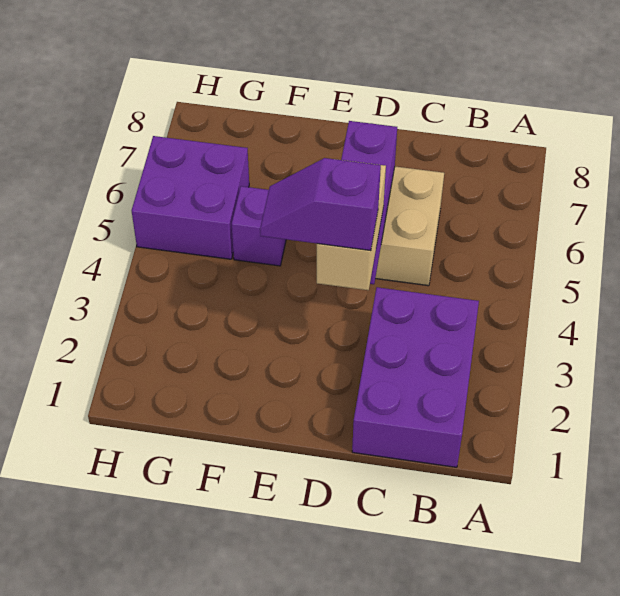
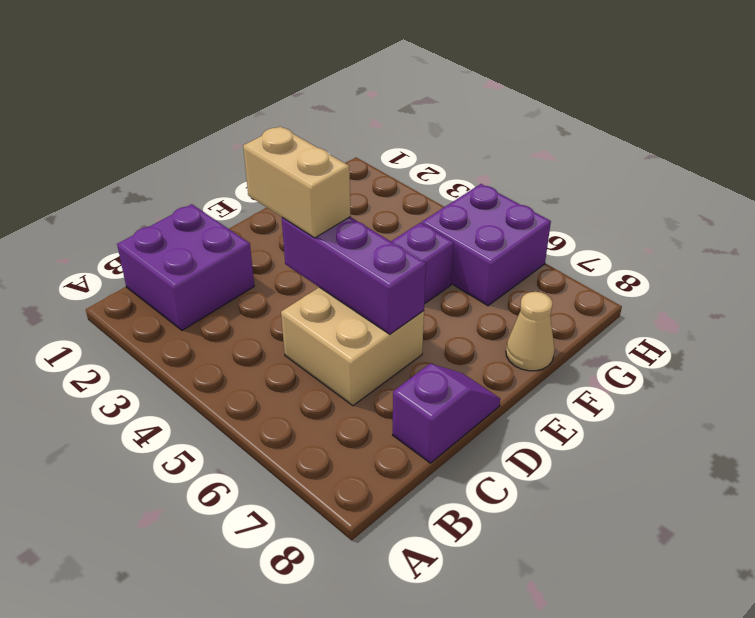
purple 2x3 brick [352,287,479,467] -> purple 2x2 brick [117,204,254,330]
purple 1x2 slope [260,158,381,251] -> purple 1x2 slope moved to [393,364,500,463]
none -> tan 1x1 cone [506,292,555,371]

